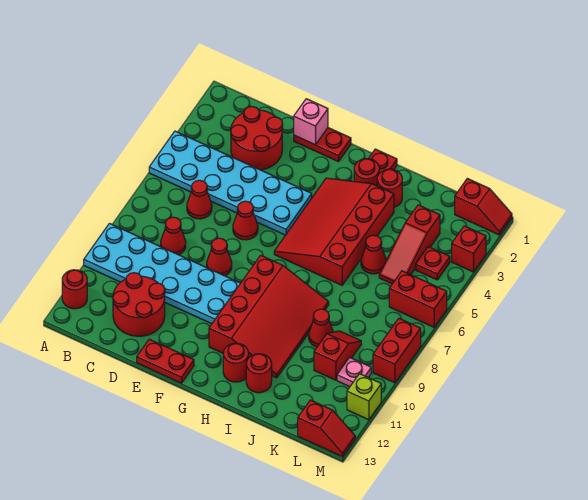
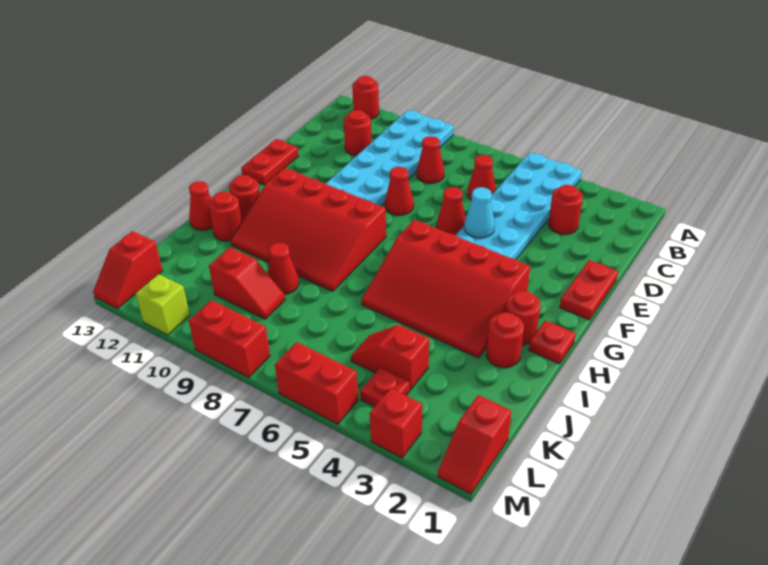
red 2x2 round brick [231,106,283,170] -> red 1x1 round brick [548,185,583,234]
red 2x2 round brick [113,273,165,336] -> red 1x1 round brick [343,110,371,156]
pink 1x1 brick [294,99,328,145] -> none
none -> cyan 1x1 cone [464,187,495,238]
red 3x4 slope [274,178,394,285] -> red 3x4 slope turned to [361,220,530,358]
red 1x1 cone [361,235,386,274] -> red 1x1 cone moved to [189,181,213,230]
red 1x3 slope [379,205,440,284] -> red 1x2 slope [351,325,429,390]
red 1x2 brick [389,271,447,327] -> red 1x2 brick turned to [275,342,358,424]
pink 1x1 plate [337,357,371,387] -> none

